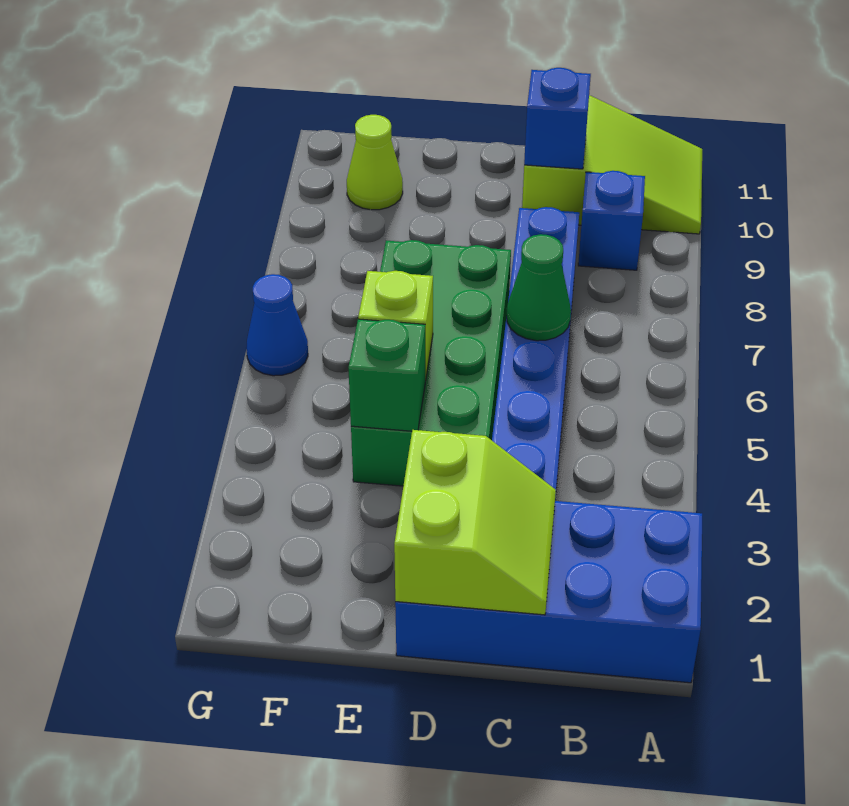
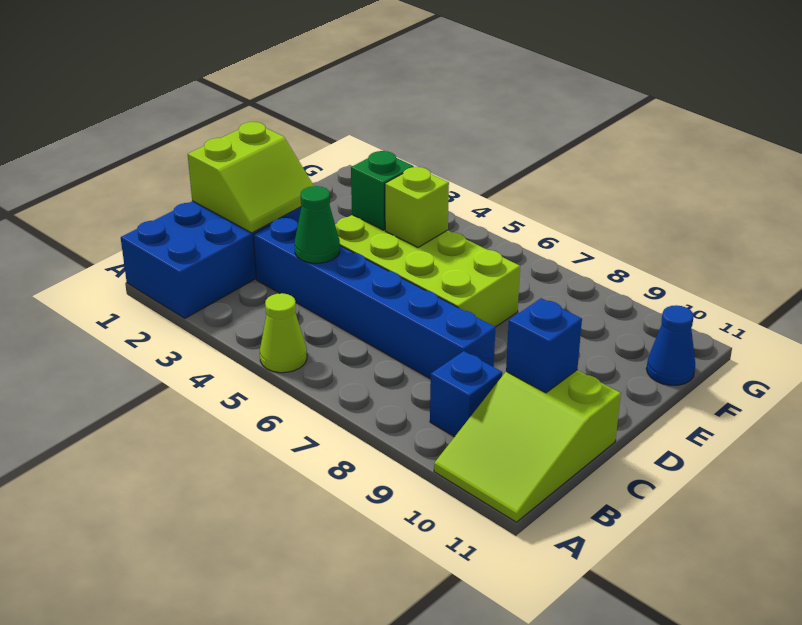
lime 2x2 slope [394,430,556,615] -> lime 2x2 slope turned to [188,122,314,233]
green 1x1 cone [506,234,571,341] -> green 1x1 cone moved to [295,186,340,263]
green 2x4 brick [351,240,511,486] -> lime 2x4 brick [335,215,520,327]
lime 1x1 cone [347,115,403,210] -> lime 1x1 cone moved to [260,293,307,373]
blue 1x1 cone [246,274,308,376] -> blue 1x1 cone moved to [646,305,695,385]

